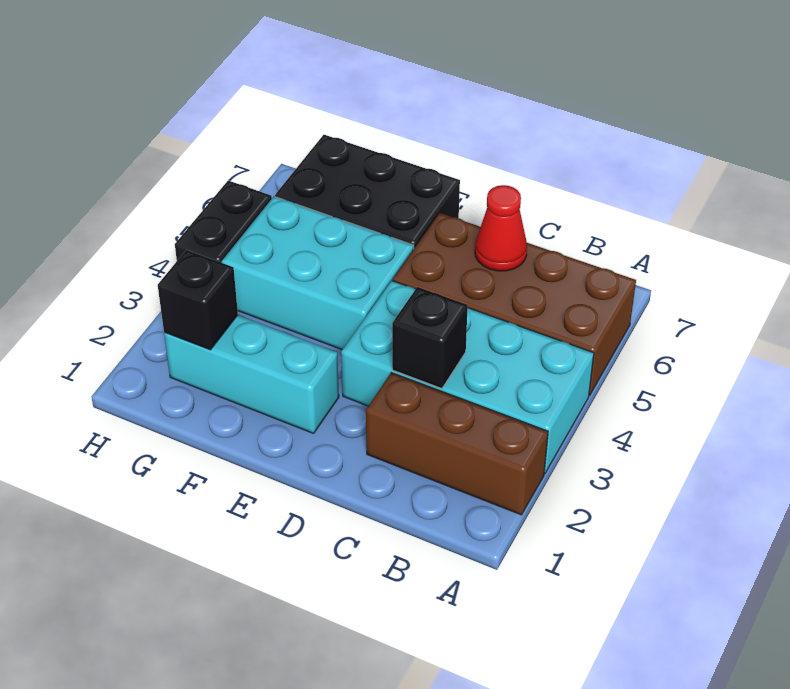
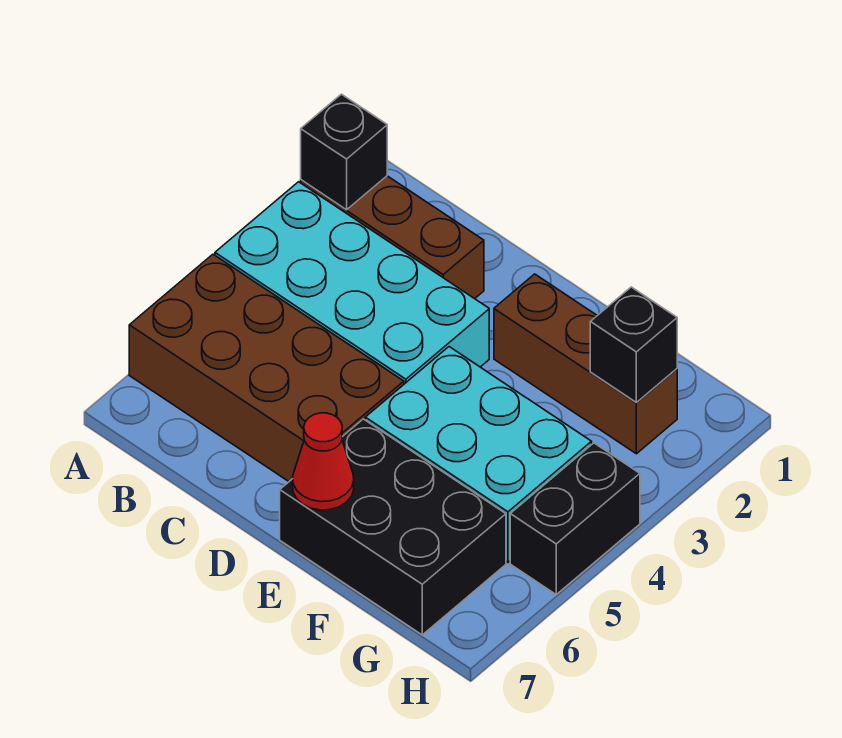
black 1x1 brick [392,287,468,389] -> black 1x1 brick moved to [301,94,387,210]
red 1x1 cone [475,185,527,271] -> red 1x1 cone moved to [293,413,354,510]
cyan 1x3 brick [164,315,339,433] -> brown 1x3 brick [494,274,677,454]

